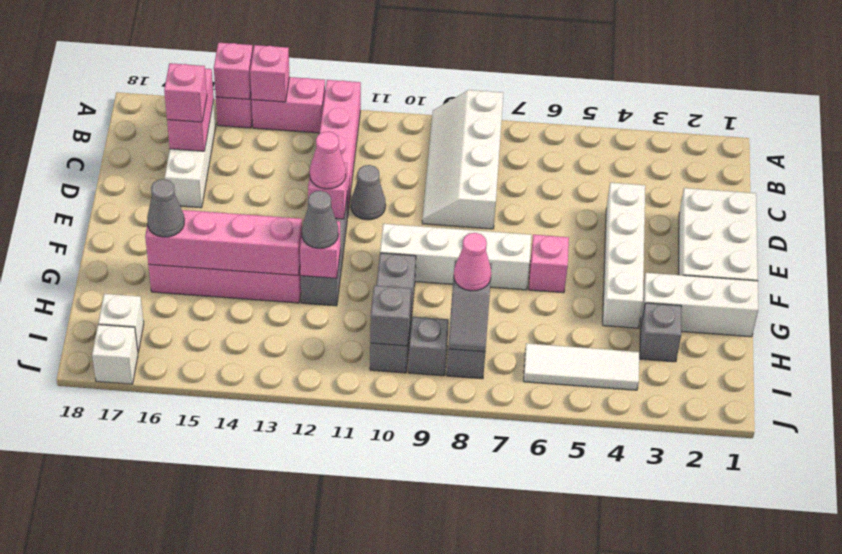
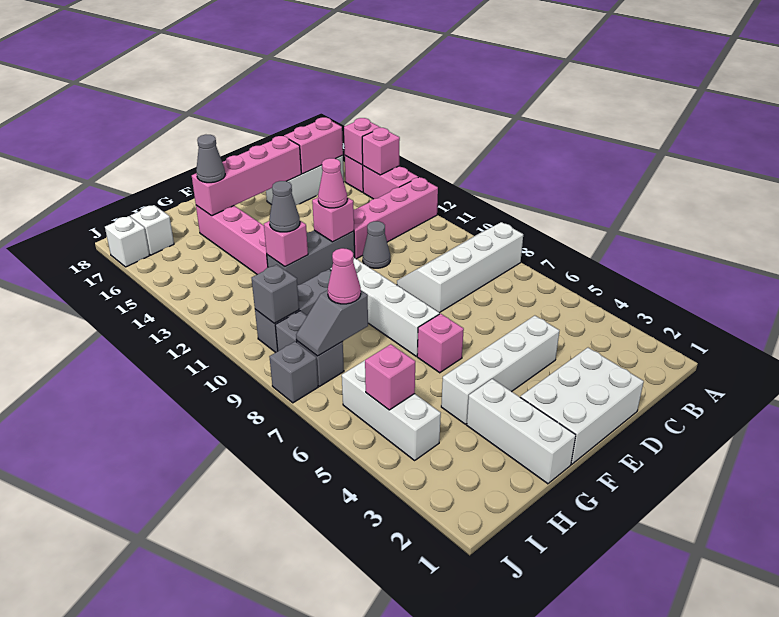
pink 1x1 brick [164,63,207,122] -> pink 1x1 brick moved to [365,344,415,410]
pink 1x4 brick [145,210,302,275] -> pink 1x4 brick turned to [192,136,301,216]
grey 1x1 brick [640,303,681,362] -> grey 1x1 brick moved to [269,341,318,403]
white 1x3 tile [524,343,639,390] -> white 1x3 brick [342,361,441,460]

